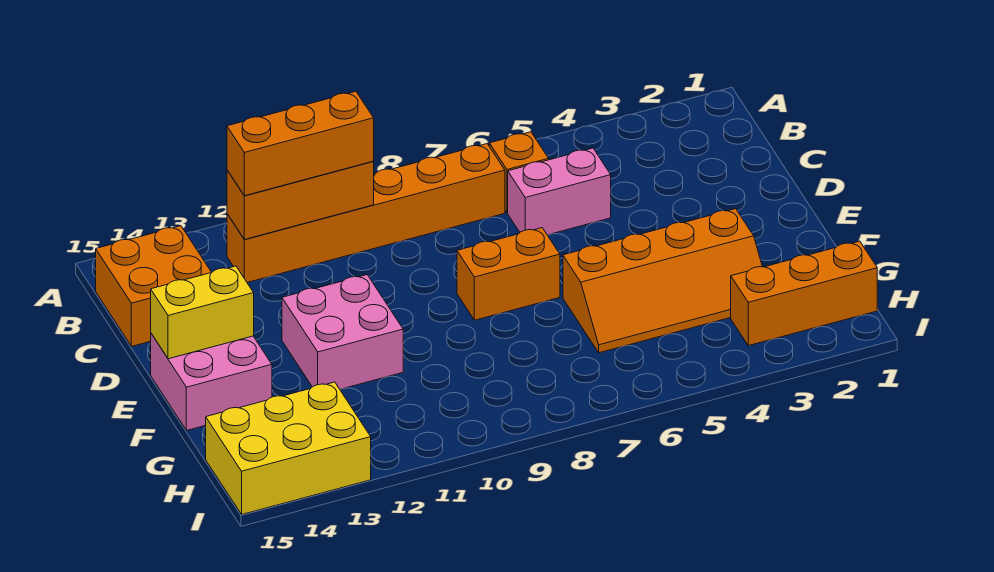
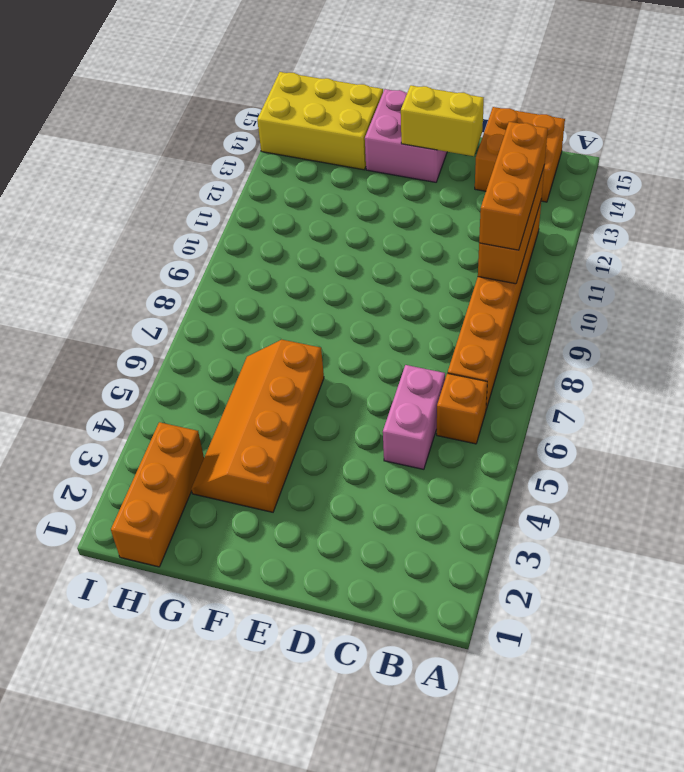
orange 1x2 brick [457,228,560,320] -> none
pink 2x2 brick [282,275,403,389] -> none
yellow 1x2 brick [151,266,254,359] -> yellow 1x2 brick turned to [401,85,484,156]
yellow 2x3 brick [206,382,371,514] -> yellow 2x3 brick turned to [257,72,383,170]

